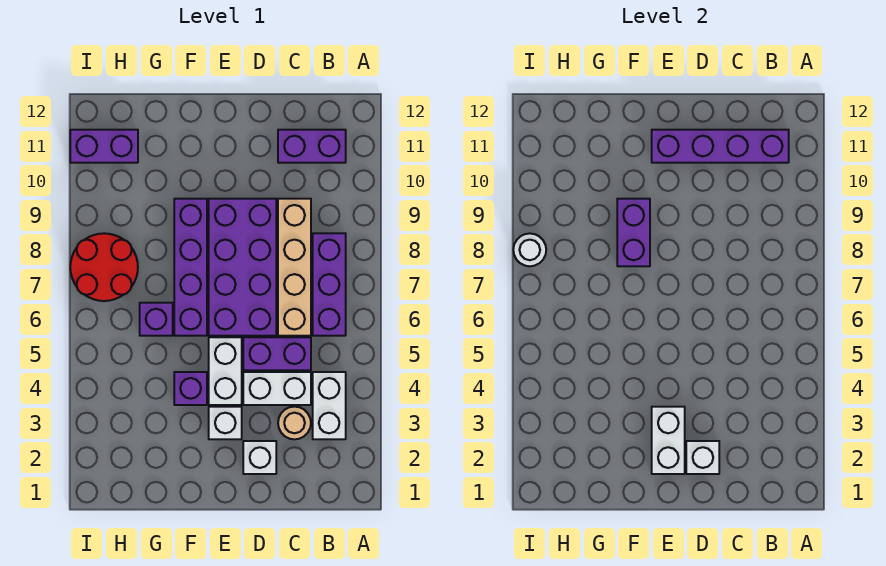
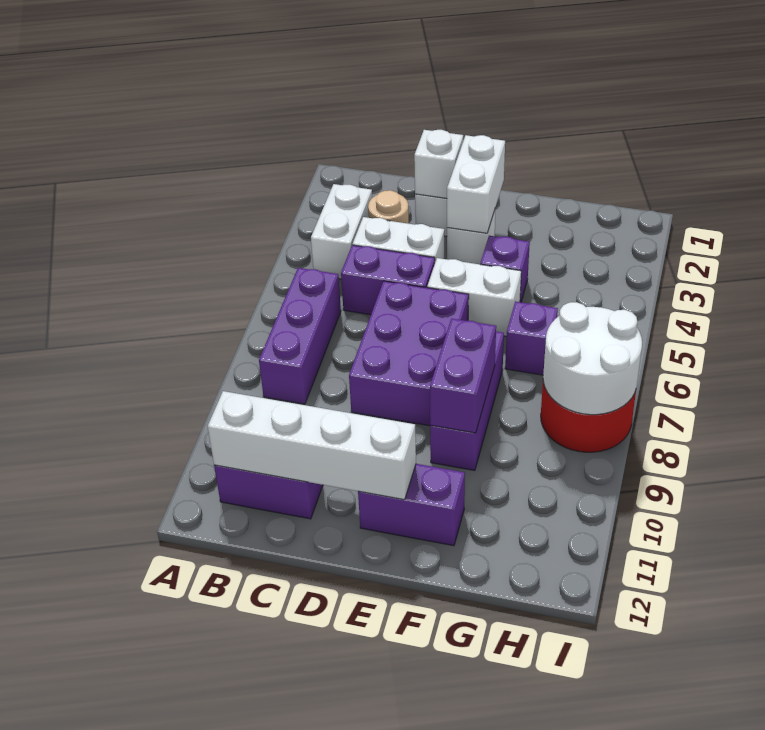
purple 1x4 brick [652,130,789,163] -> white 1x4 brick [208,391,416,500]
tan 1x4 brick [278,199,311,336] -> none
purple 2x4 brick [209,199,276,336] -> purple 2x3 brick [349,281,469,426]
white 1x2 brick [209,337,242,405] -> white 1x2 brick turned to [427,258,521,336]
purple 1x4 brick [174,199,207,336] -> purple 1x3 brick [430,331,504,470]
purple 1x2 brick [70,130,138,163] -> purple 1x2 brick moved to [358,464,465,546]
white 1x1 round brick [513,233,546,266] -> white 2x2 round brick [543,302,642,415]

